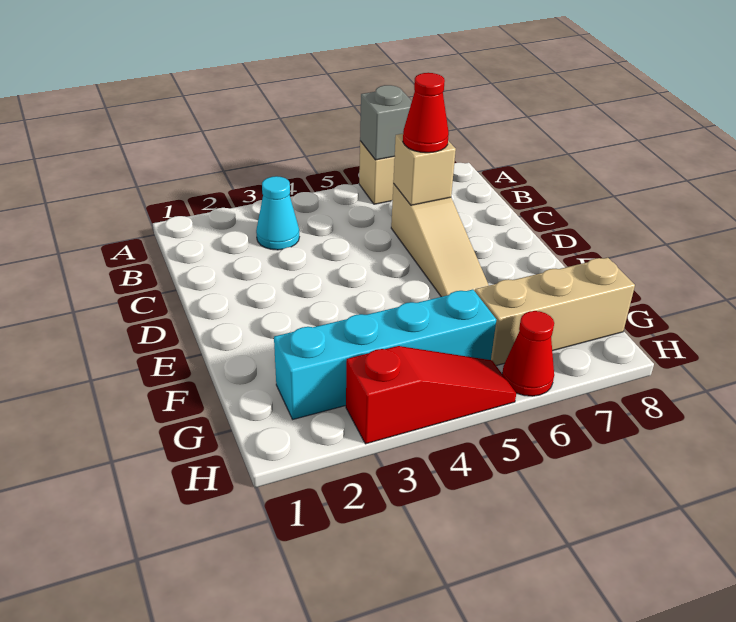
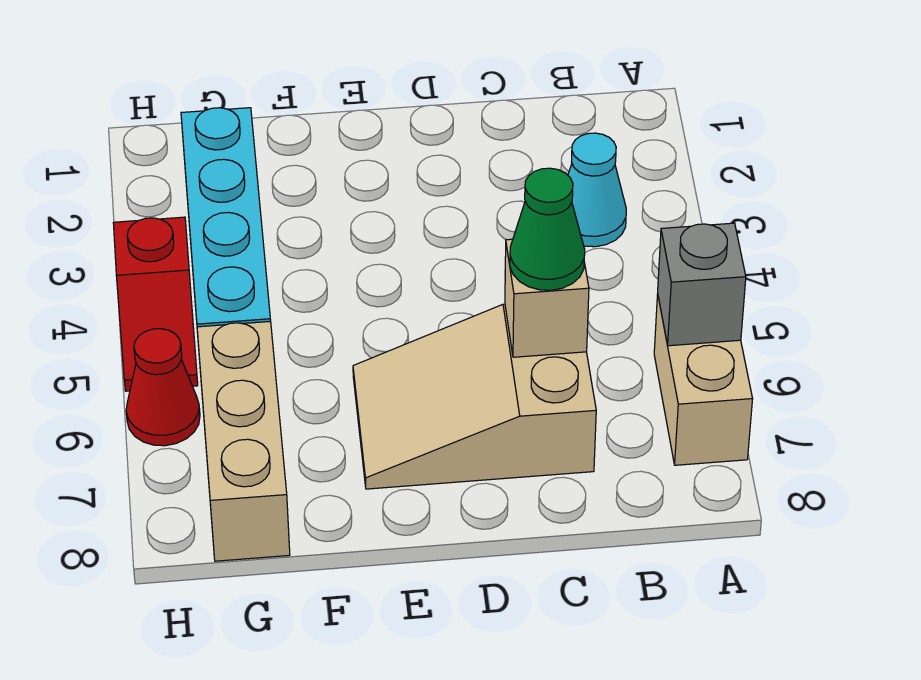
tan 1x3 slope [391,184,489,297] -> tan 2x3 slope [353,304,596,489]
red 1x1 cone [403,73,449,153] -> green 1x1 cone [510,168,585,290]
red 1x3 slope [346,346,516,444] -> red 1x2 slope [113,217,198,391]

